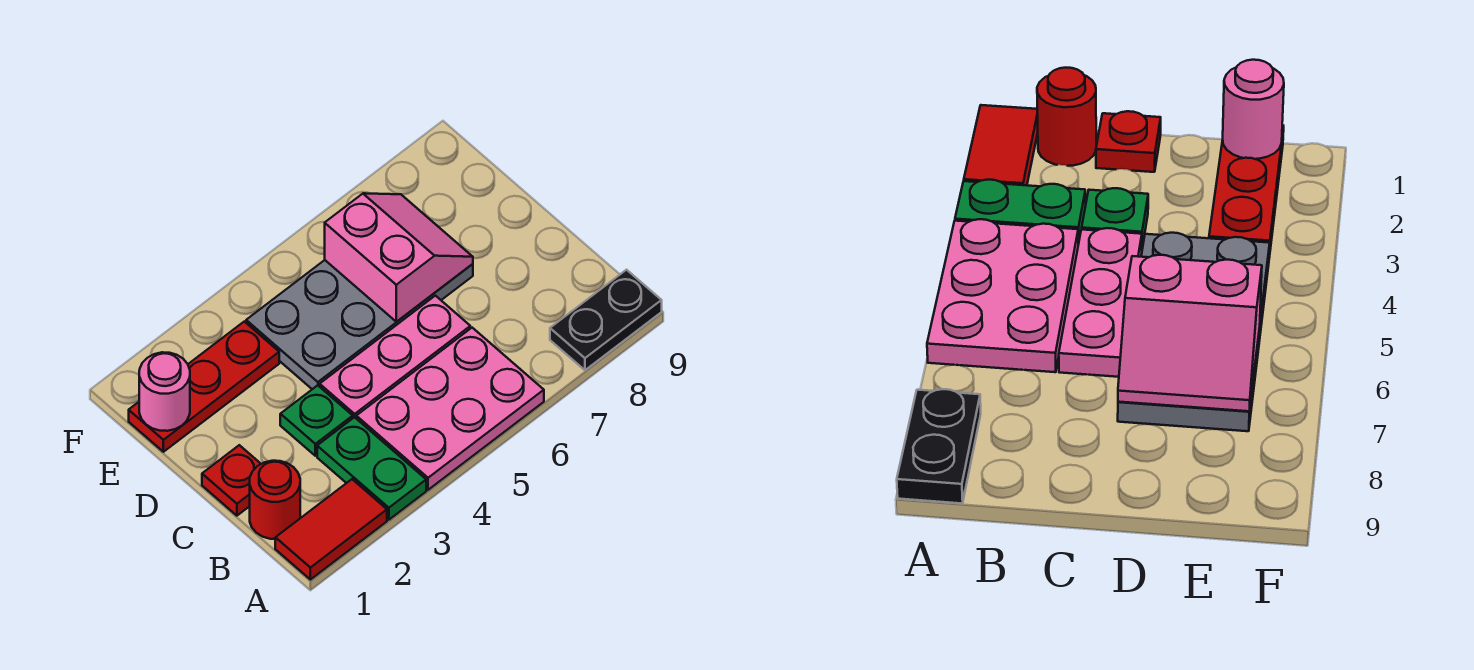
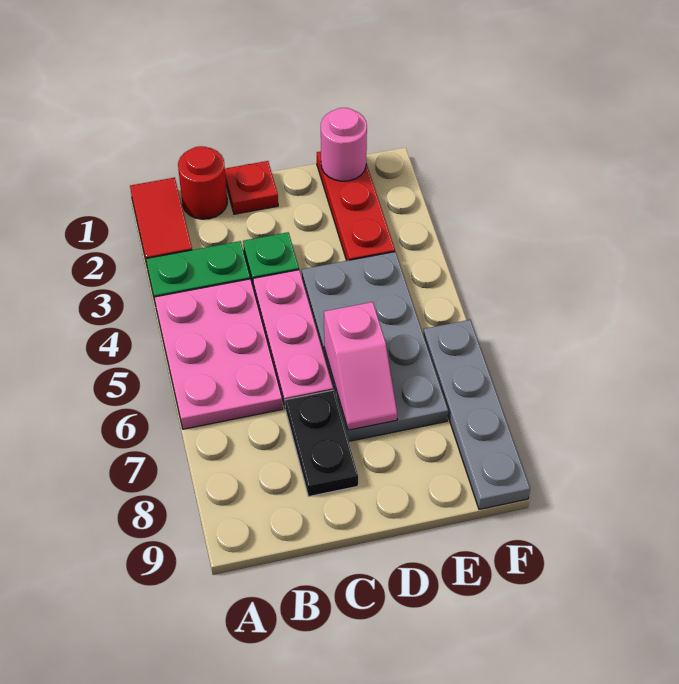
black 1x2 plate [550,270,662,370] -> black 1x2 plate moved to [285,390,358,497]
pink 2x2 slope [325,193,473,322] -> pink 1x2 slope [324,302,397,430]
none -> grey 1x4 plate [423,320,530,509]

